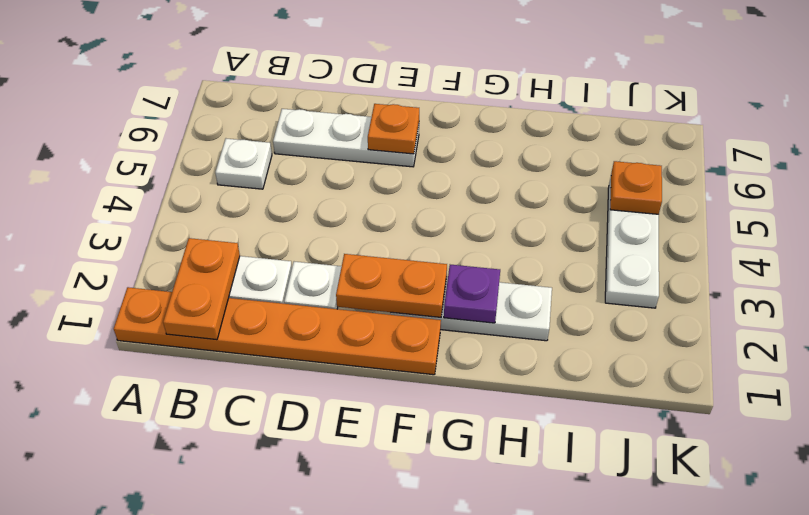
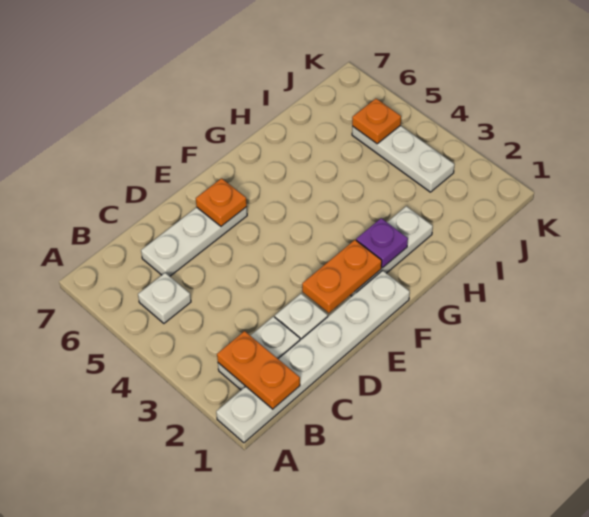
orange 1x6 plate [114,287,441,375] -> white 1x6 plate [216,270,410,443]

